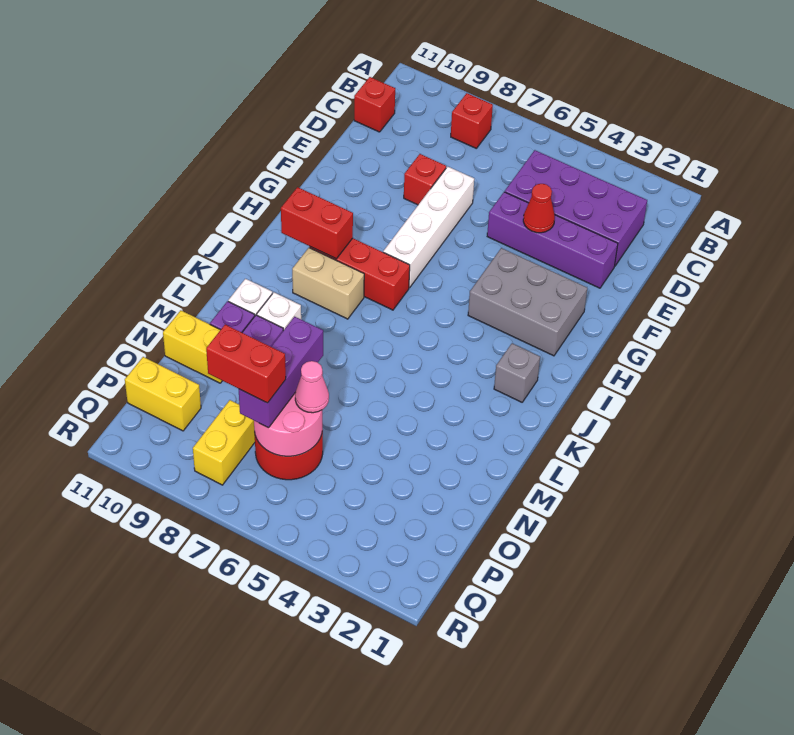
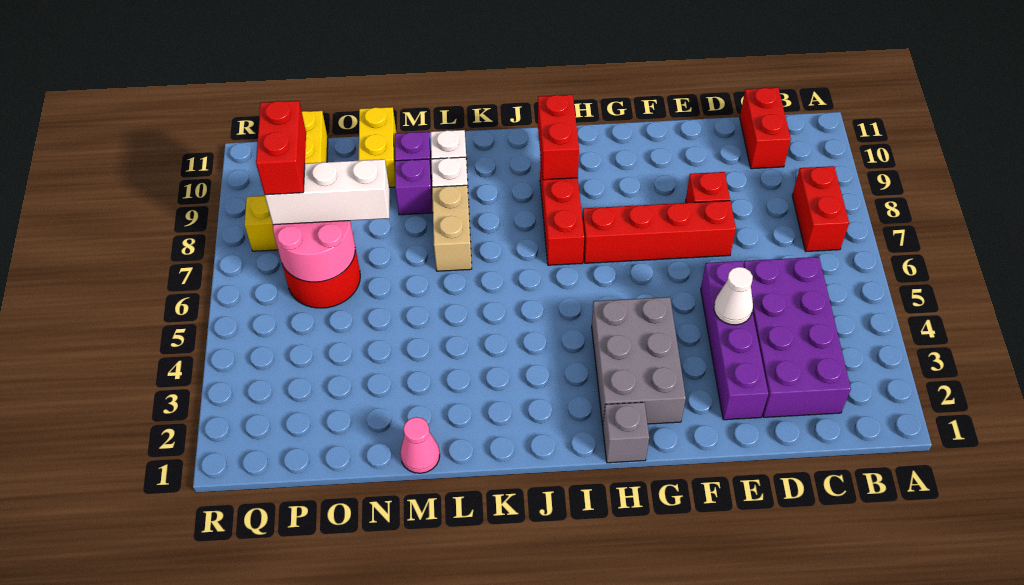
red 1x1 brick [451,93,493,149] -> red 1x2 brick [792,166,849,252]
red 1x1 brick [354,77,395,132] -> red 1x2 brick [740,88,791,169]
red 1x1 cone [523,184,555,233] -> white 1x1 cone [714,267,753,325]
white 1x4 brick [383,167,474,288] -> red 1x4 brick [582,201,736,263]
grey 1x1 brick [494,343,540,402] -> grey 1x1 brick moved to [603,402,649,463]
tan 1x2 brick [292,248,364,319] -> tan 1x2 brick moved to [432,185,472,271]
purple 1x3 brick [239,317,323,428] -> white 1x3 brick [265,159,389,225]
pink 1x1 cone [295,361,329,413] -> pink 1x1 cone moved to [400,417,440,473]

